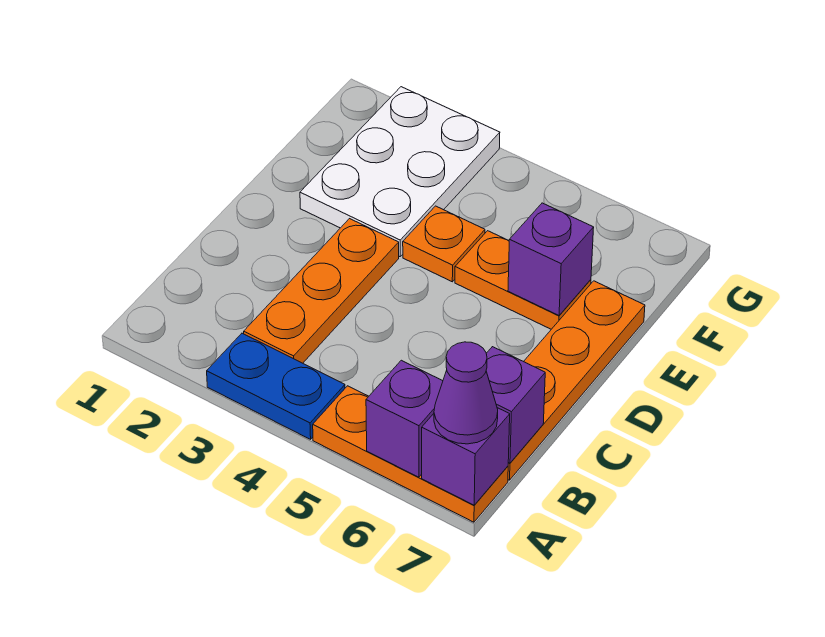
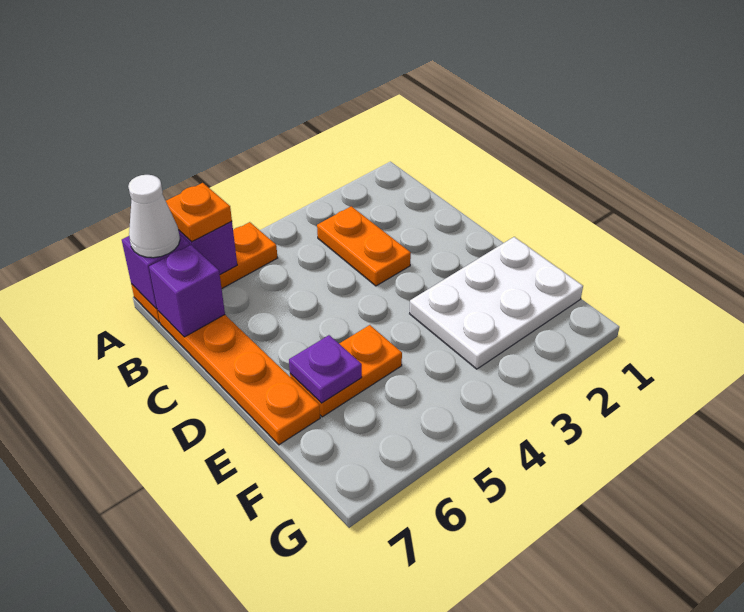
blue 1x2 plate [207,333,345,439] -> none
purple 1x1 cone [434,342,498,444] -> white 1x1 cone [128,175,180,258]
orange 1x3 plate [244,219,399,363] -> orange 1x2 plate [317,206,411,286]
white 2x3 plate [300,87,500,257] -> white 2x3 plate turned to [410,237,583,369]
orange 1x1 plate [403,206,485,282] -> orange 1x1 plate moved to [166,183,232,242]
purple 1x1 brick [508,203,594,315] -> purple 1x1 plate [289,335,362,403]

